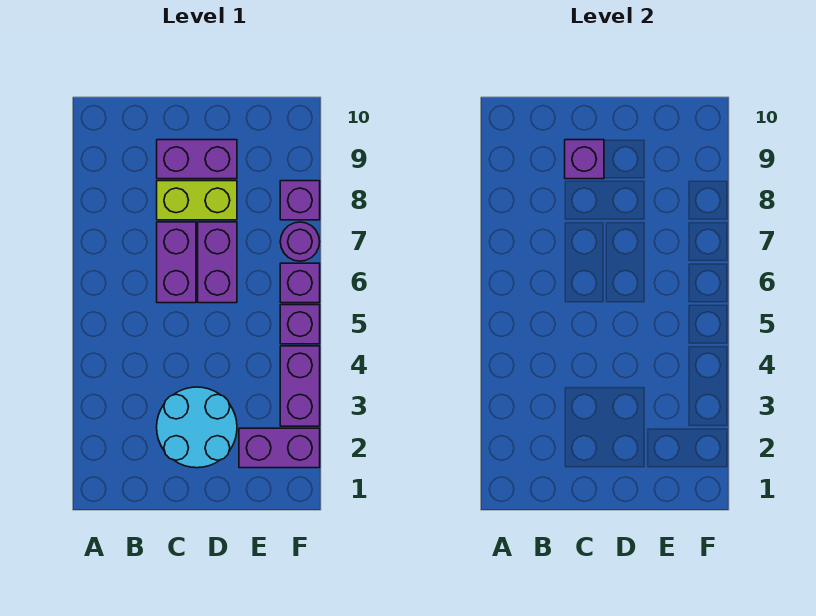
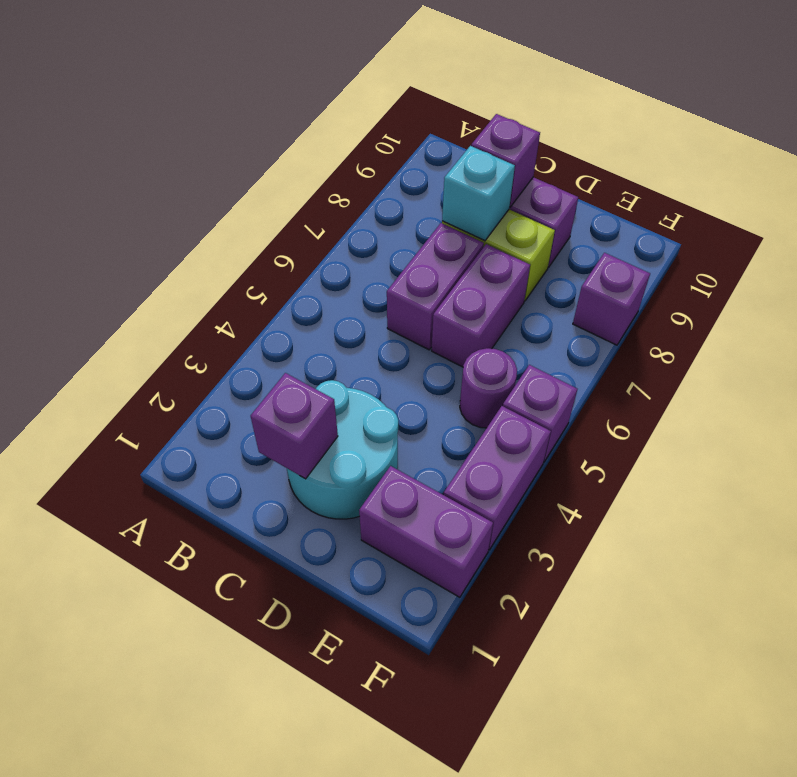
none -> cyan 1x1 brick [442,146,515,241]
purple 1x1 brick [280,263,320,303] -> purple 1x1 brick moved to [251,373,338,479]
purple 1x1 round brick [280,222,320,261] -> purple 1x1 round brick moved to [460,348,517,428]

